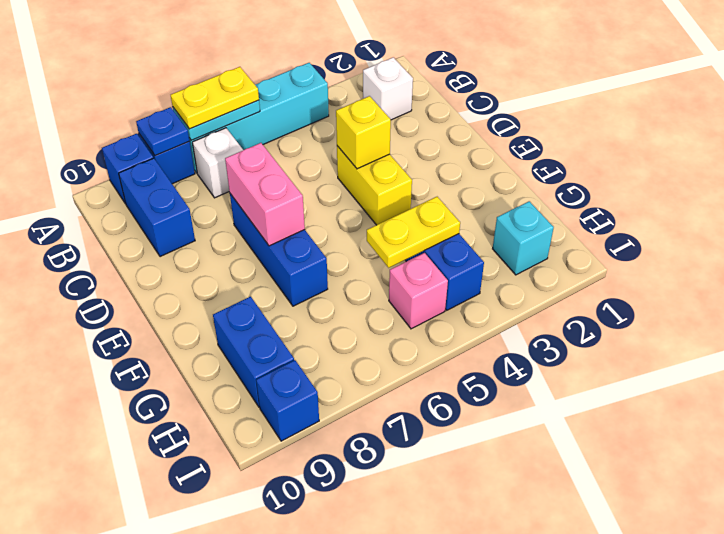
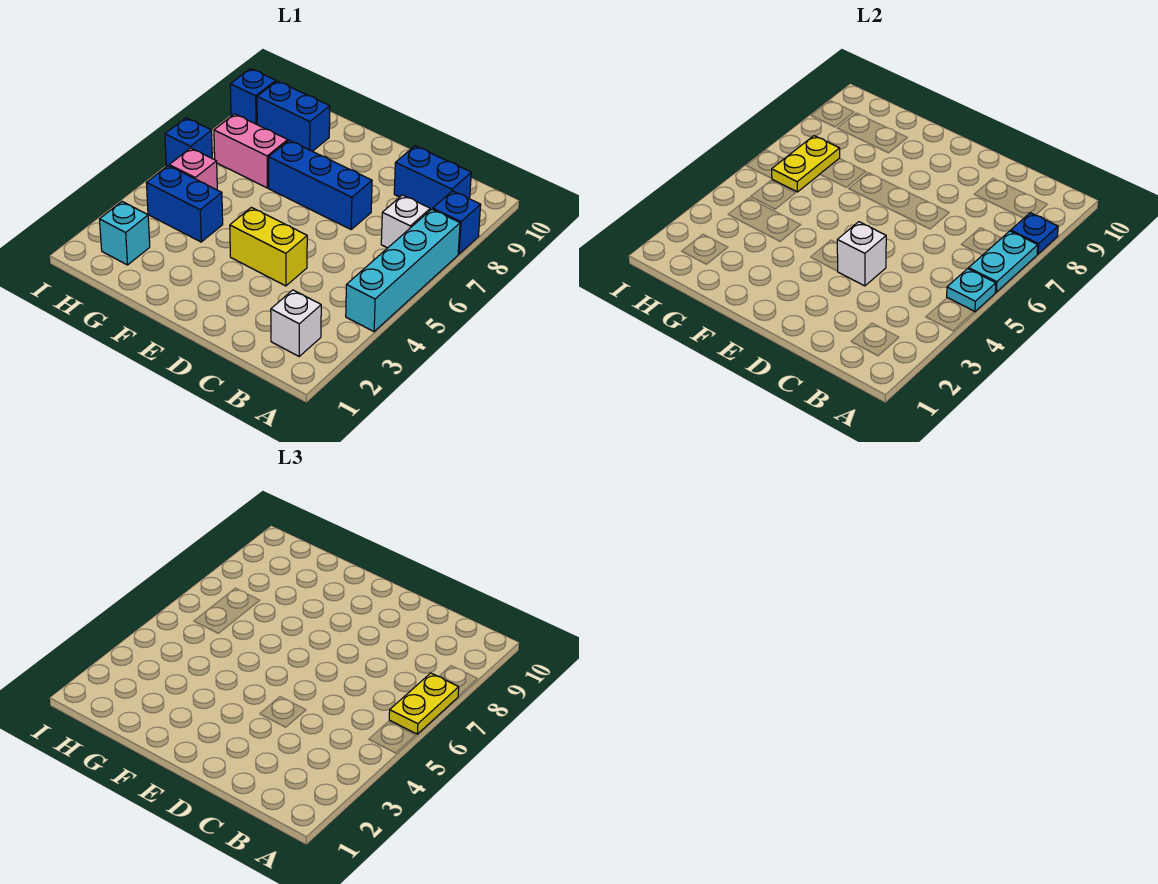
none -> cyan 1x1 plate [947,269,996,312]
blue 1x1 brick [102,134,153,204] -> blue 1x1 brick moved to [165,118,212,166]
yellow 1x1 brick [336,96,391,169] -> white 1x1 brick [837,222,886,286]
pink 1x2 brick [225,143,305,246] -> pink 1x2 brick moved to [214,114,288,188]
yellow 1x2 plate [367,197,460,268] -> yellow 1x2 plate moved to [772,136,840,192]

